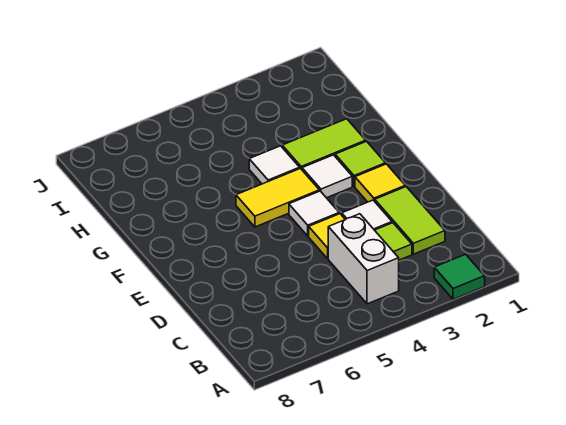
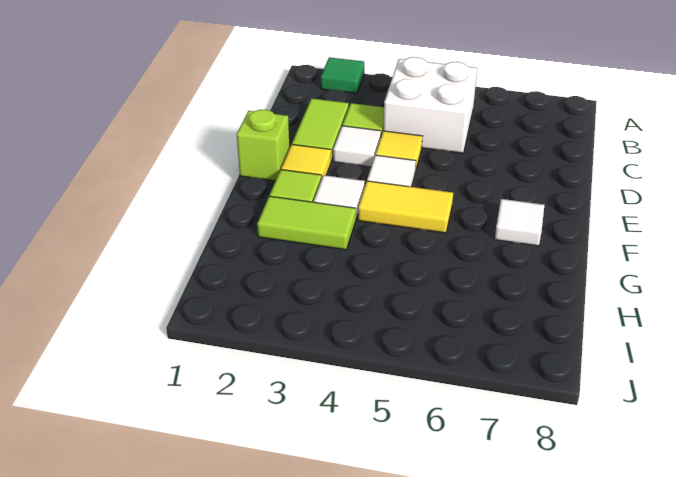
white 1x2 brick [328,214,399,304] -> white 2x2 brick [383,57,477,153]
none -> lime 1x1 brick [237,110,290,181]
white 1x1 tile [249,146,300,184] -> white 1x1 tile moved to [495,199,544,246]

